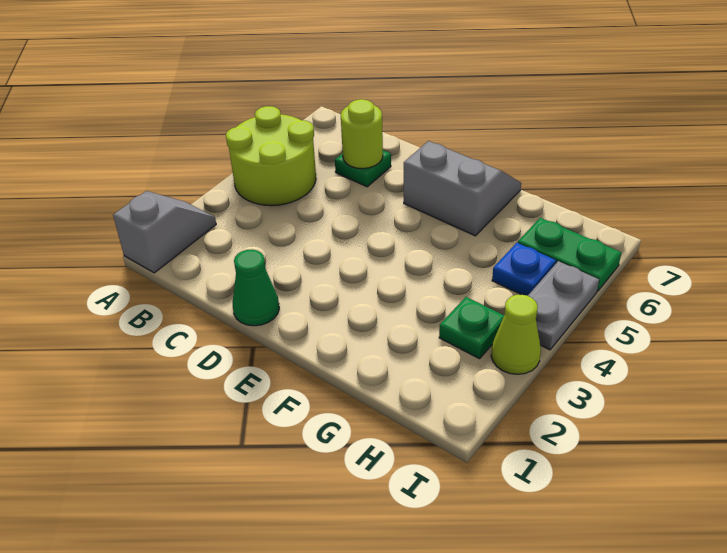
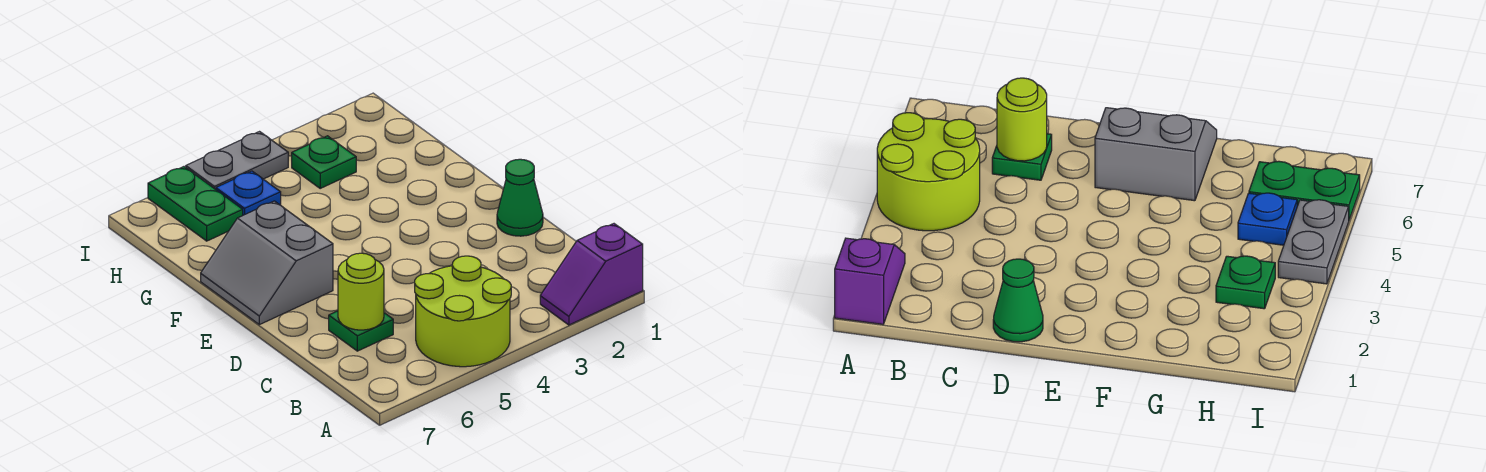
grey 1x2 slope [113,191,216,273] -> purple 1x2 slope [540,224,643,325]
lime 1x1 cone [491,295,541,374] -> none

